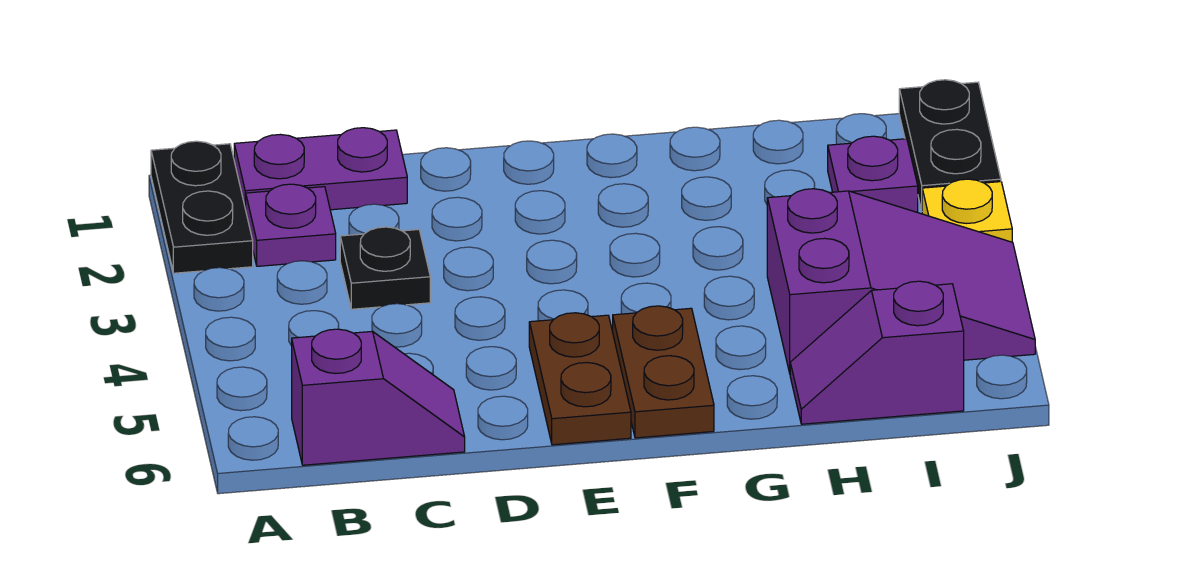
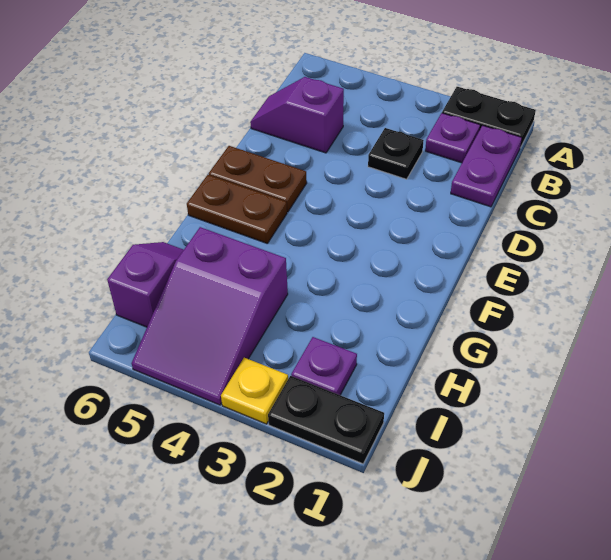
purple 1x2 slope [292,329,465,465] -> purple 1x2 slope turned to [250,77,344,153]

